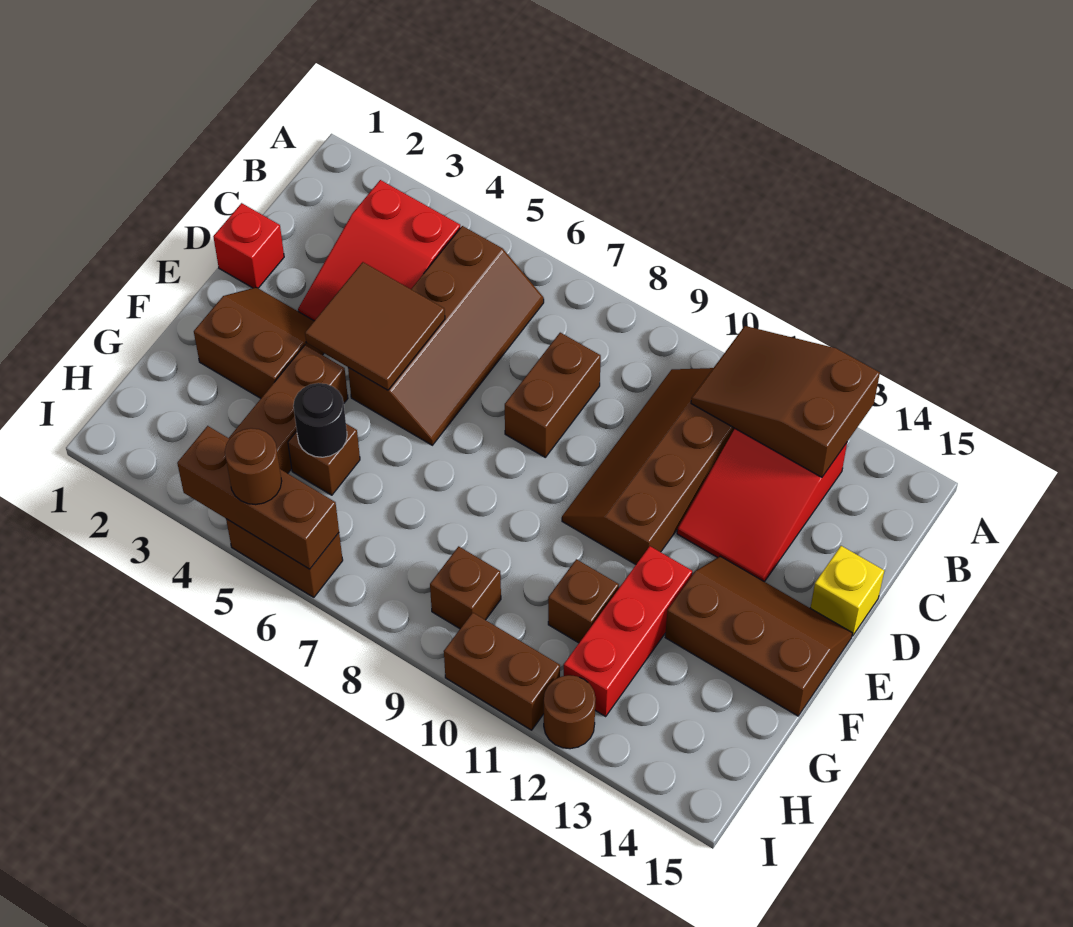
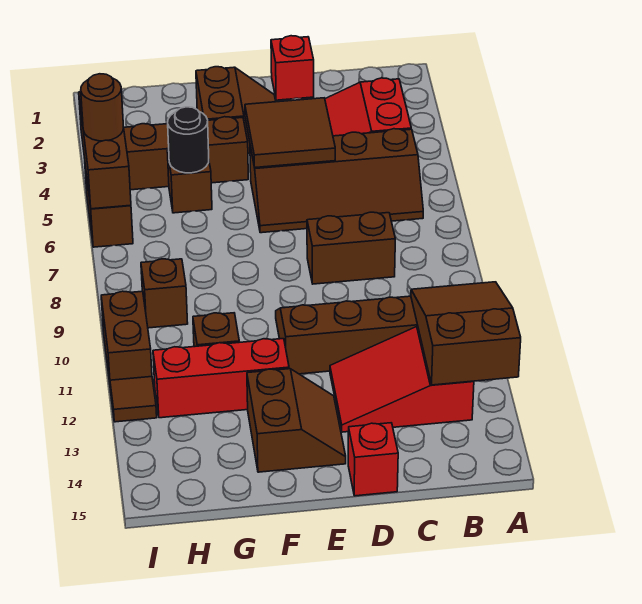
yellow 1x1 brick [811,546,884,636] -> red 1x1 brick [348,423,398,496]
brown 2x3 slope [665,556,852,716] -> brown 2x2 slope [247,369,346,472]
brown 1x1 round brick [544,675,596,749] -> brown 1x1 tile [110,377,157,422]

